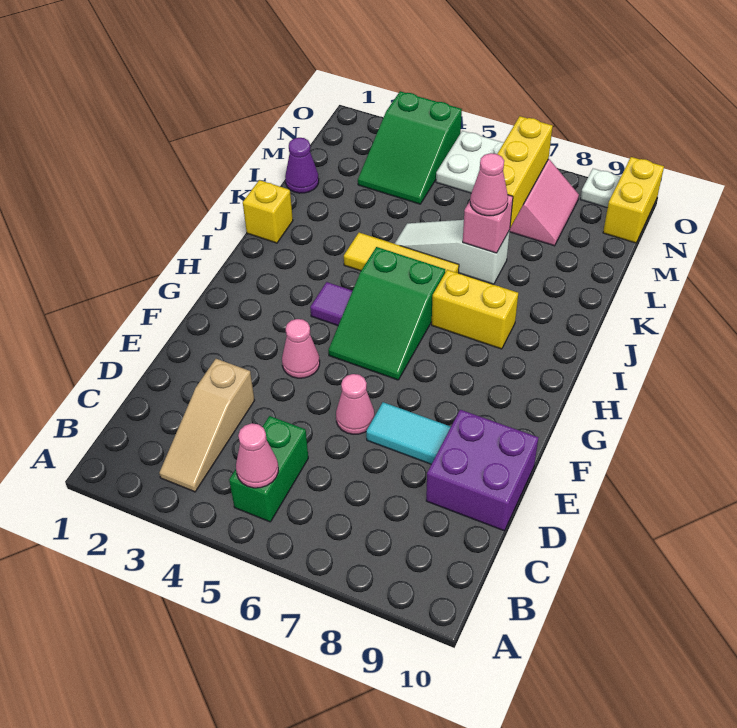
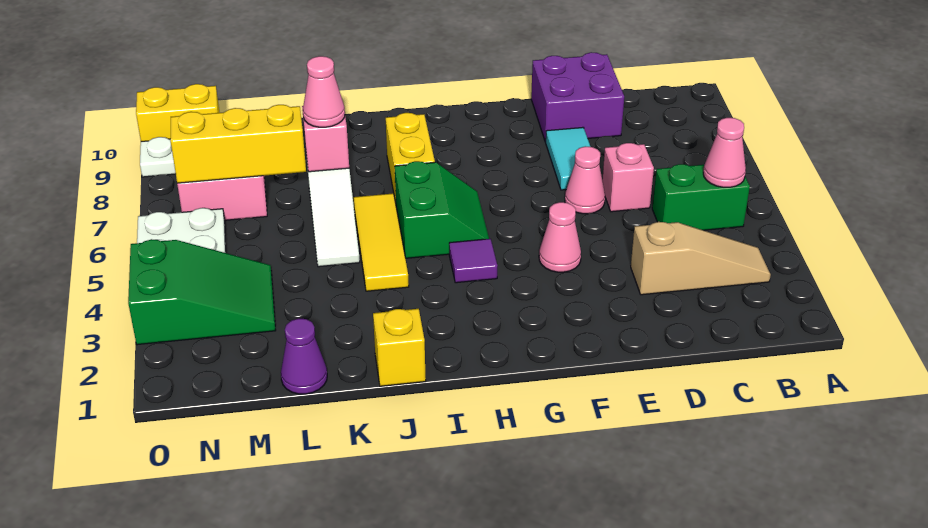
none -> pink 1x1 brick [602,143,654,212]
green 2x3 slope [328,247,445,380] -> green 2x2 slope [395,161,489,258]

